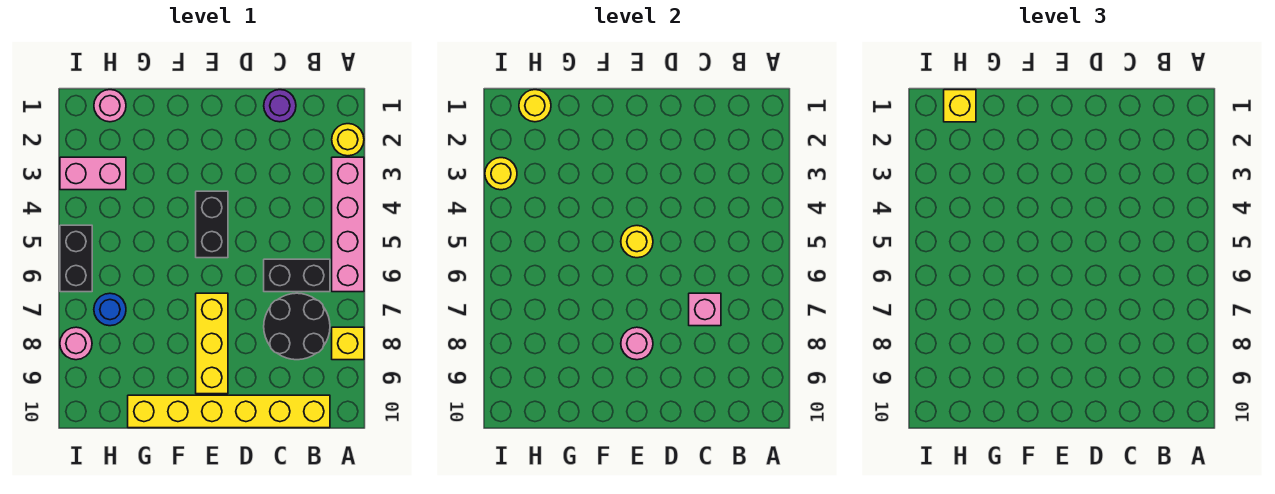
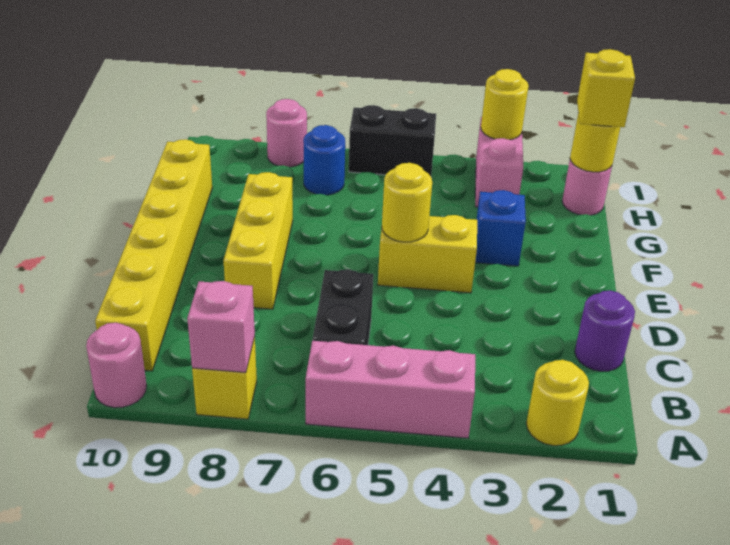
pink 1x4 brick [332,157,364,292] -> pink 1x3 brick [306,341,475,438]
black 2x2 round brick [264,293,330,360] -> none
pink 1x1 brick [689,293,721,326] -> pink 1x1 brick moved to [187,281,255,373]
black 1x2 brick [196,191,228,258] -> yellow 1x2 brick [378,215,477,293]
yellow 1x3 brick [196,293,228,394] -> yellow 1x3 brick turned to [224,172,293,309]
pink 1x1 round brick [621,327,653,360] -> pink 1x1 round brick moved to [86,323,147,408]
none -> blue 1x1 brick [475,190,526,266]

